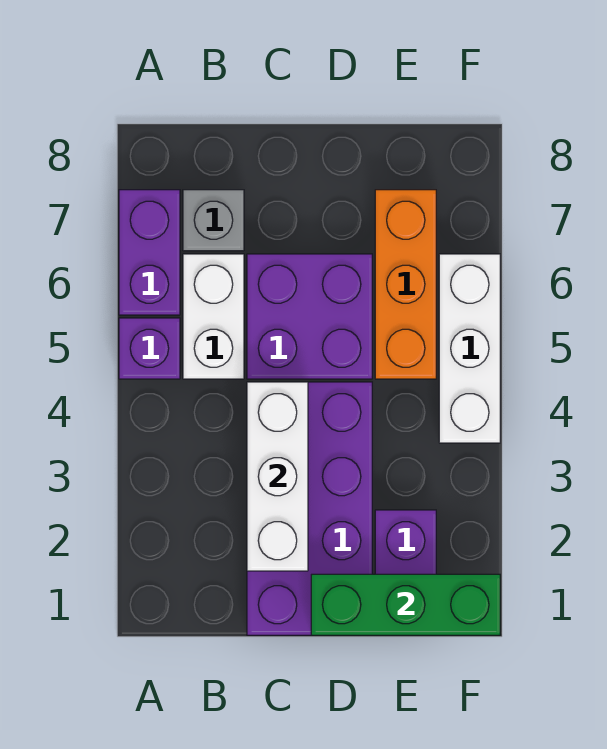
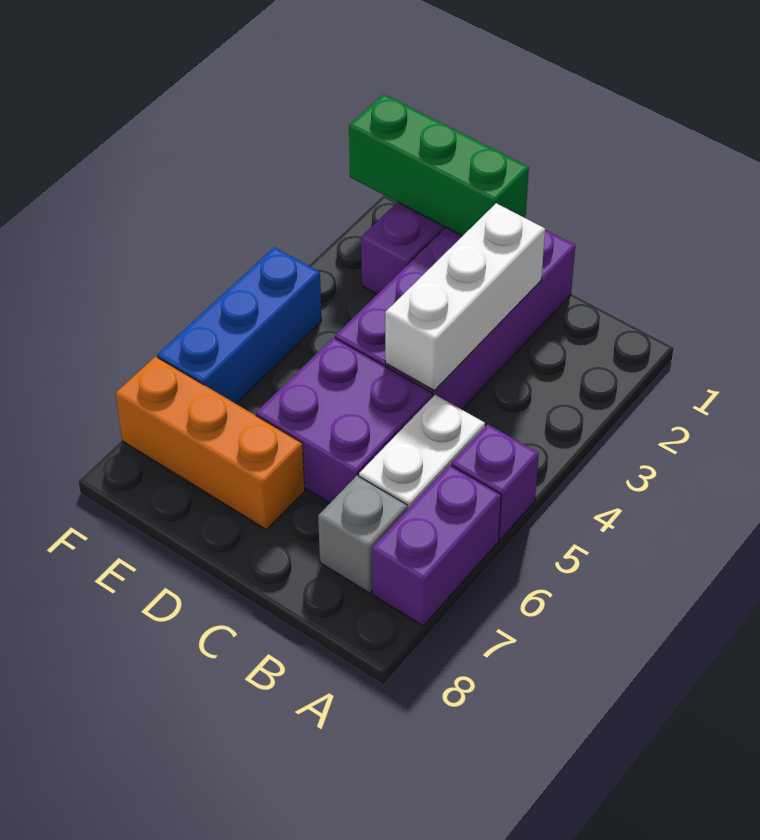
orange 1x3 brick [375,190,436,379] -> orange 1x3 brick turned to [116,356,305,530]
white 1x3 brick [439,254,500,443] -> blue 1x3 brick [158,247,322,404]

